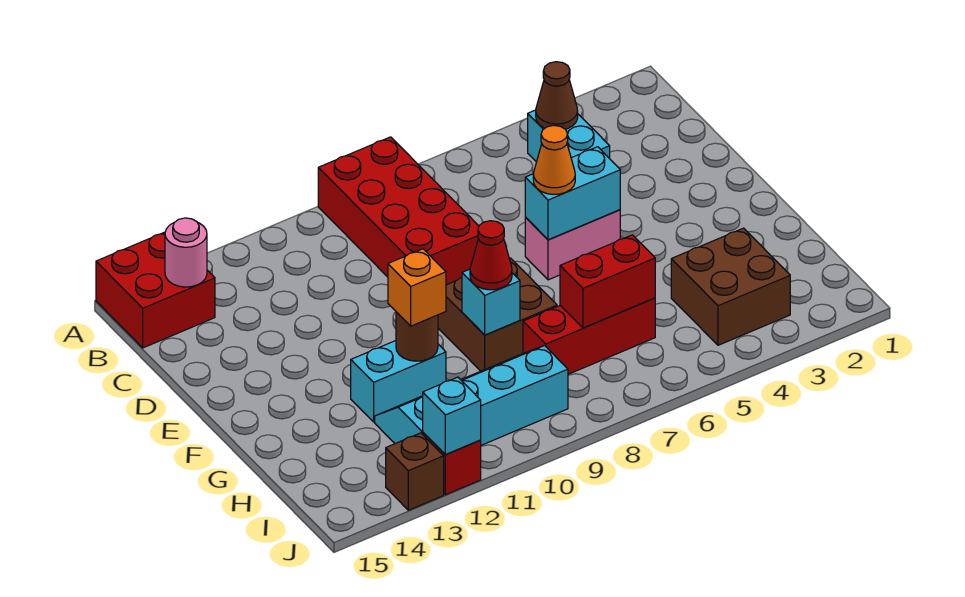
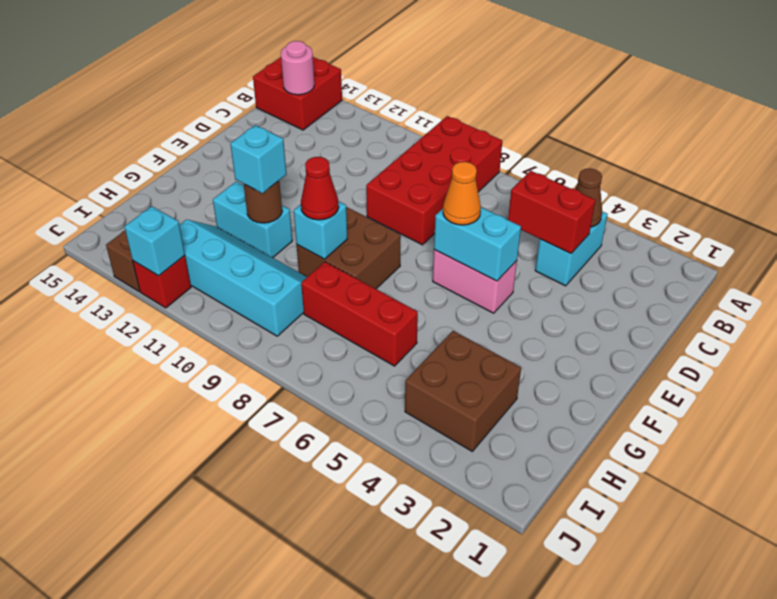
orange 1x1 brick [388,249,446,326] -> cyan 1x1 brick [230,125,287,193]
red 1x2 brick [560,235,655,328] -> red 1x2 brick moved to [508,171,596,254]

